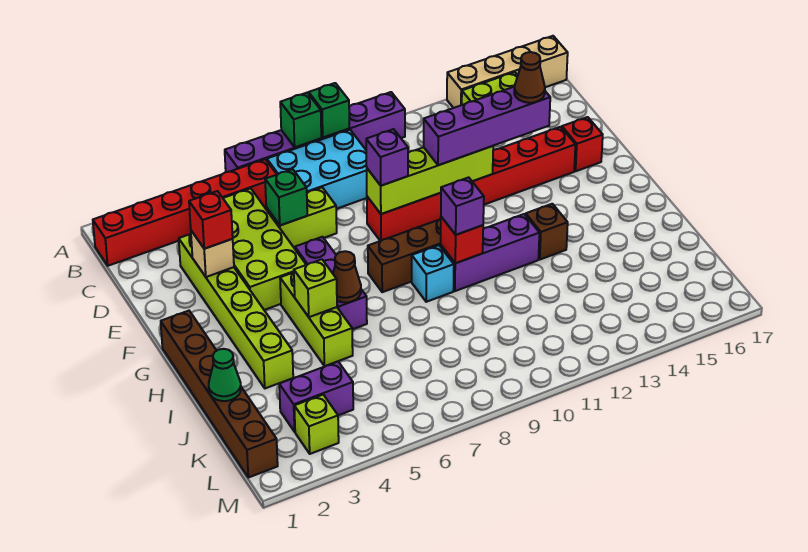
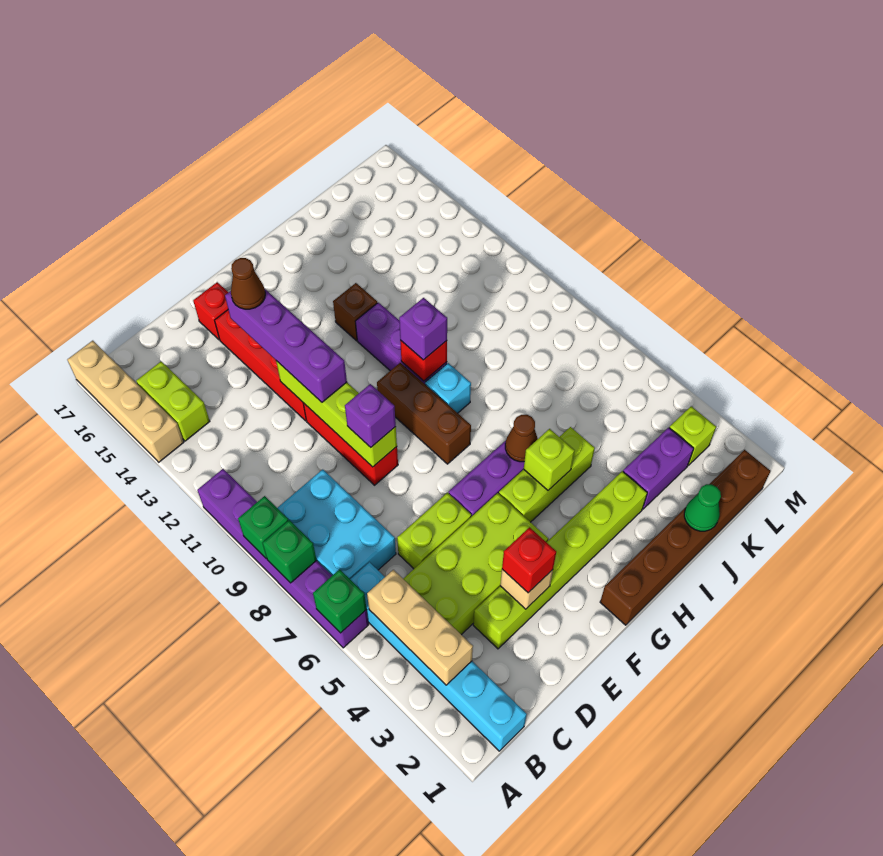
red 1x6 brick [93,159,277,266] -> cyan 1x6 brick [350,562,527,751]
none -> tan 1x3 brick [367,570,473,685]
lime 1x2 brick [266,188,337,248] -> lime 1x2 brick turned to [397,493,471,569]
green 1x1 brick [265,169,307,225] -> green 1x1 brick moved to [313,569,367,633]
purple 1x2 brick [279,362,353,432] -> purple 1x2 brick turned to [623,428,694,509]

